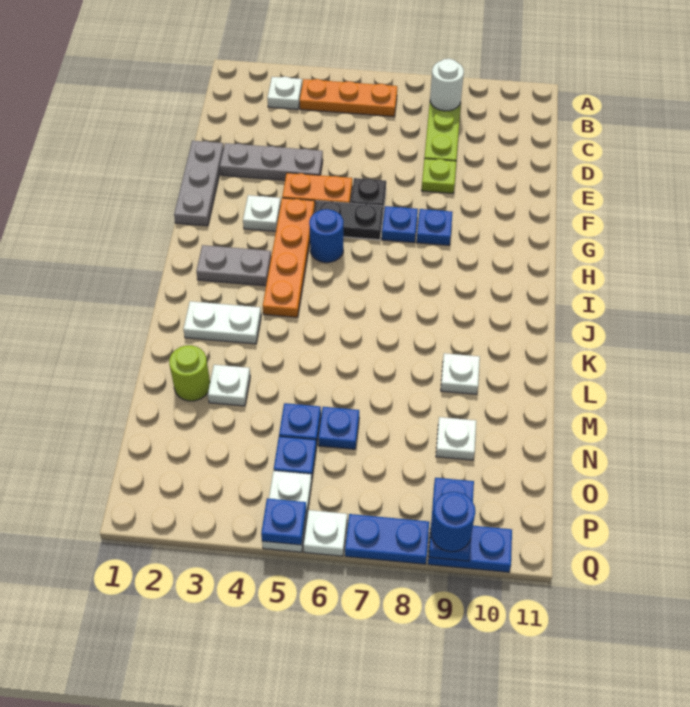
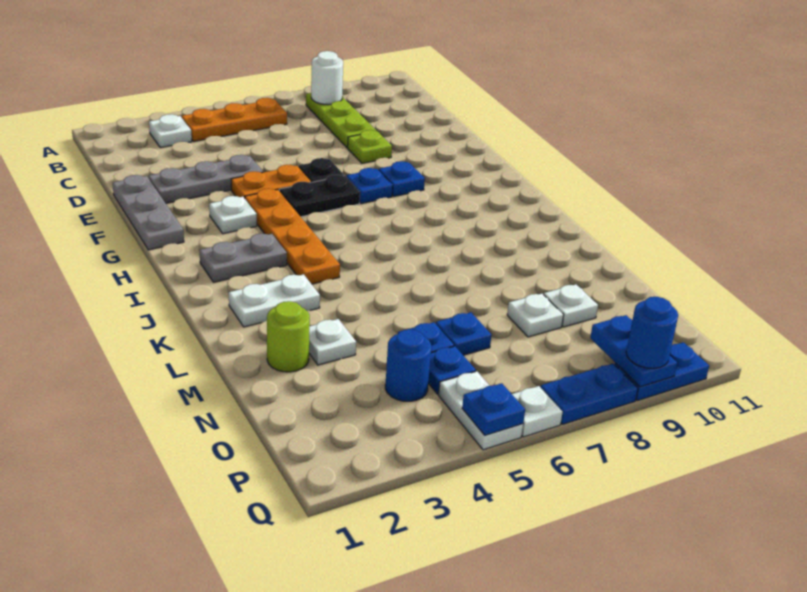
blue 1x1 round brick [309,209,343,263] -> blue 1x1 round brick moved to [385,329,431,401]
white 1x1 plate [441,353,480,394] -> white 1x1 plate moved to [507,294,563,337]

